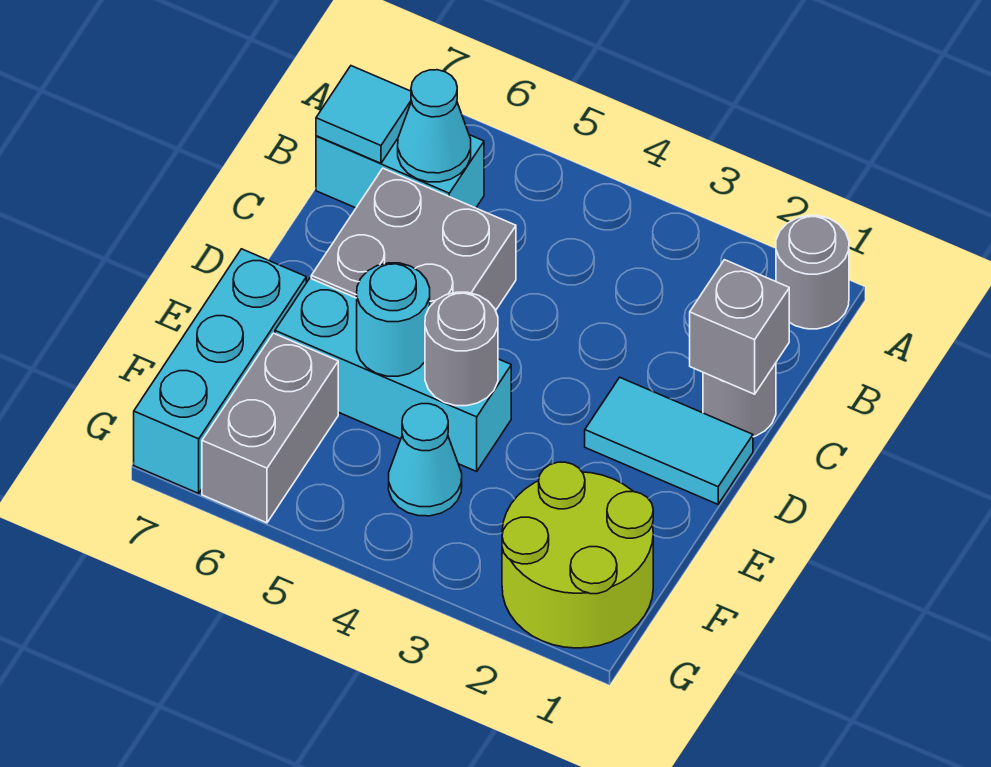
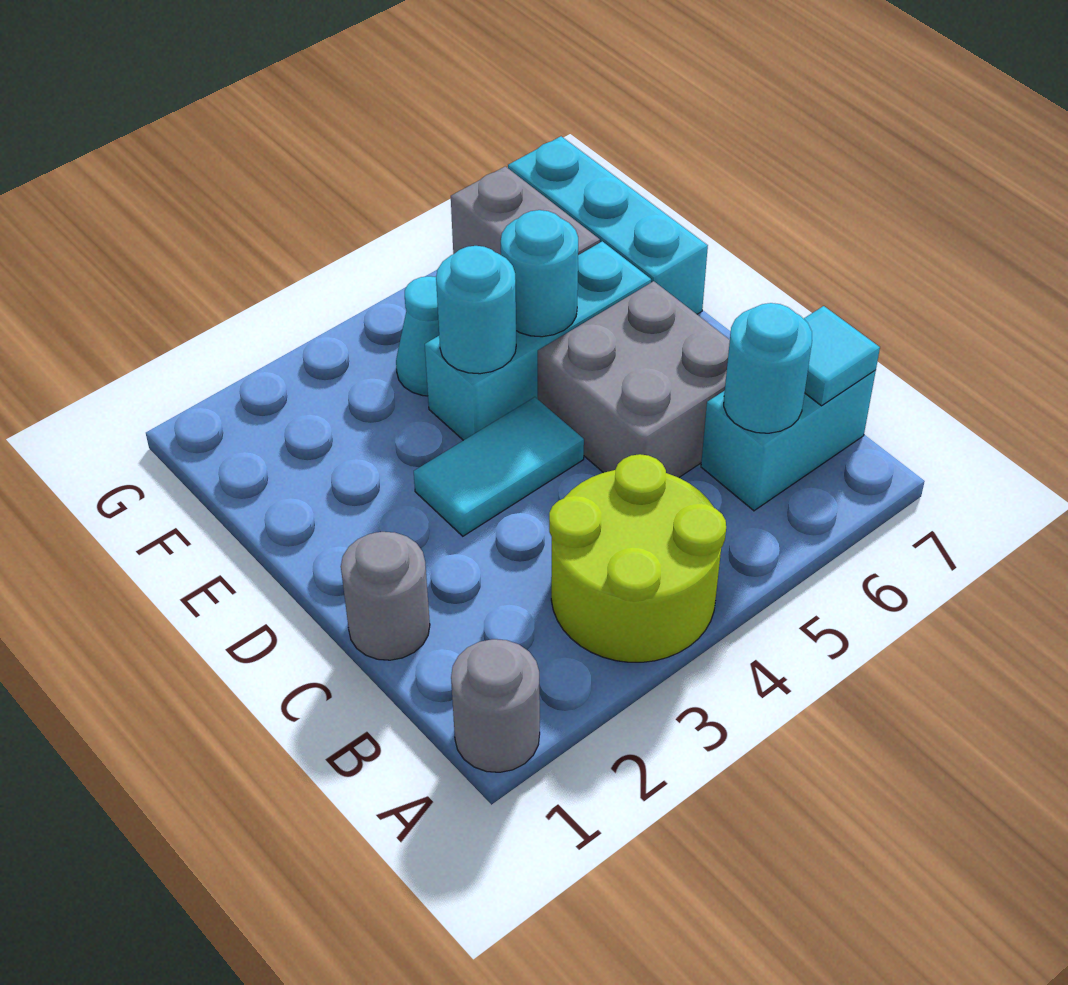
cyan 1x1 cone [398,70,471,182] -> cyan 1x1 round brick [724,303,812,433]
grey 1x1 brick [690,260,789,394] -> none
cyan 1x2 tile [585,377,753,504] -> cyan 1x2 tile moved to [414,397,584,536]
grey 1x1 round brick [425,292,498,406] -> cyan 1x1 round brick [436,246,516,374]
lime 2x2 round brick [502,462,653,648] -> lime 2x2 round brick moved to [549,454,726,662]

